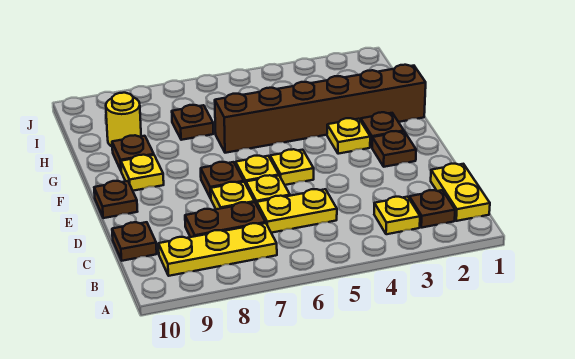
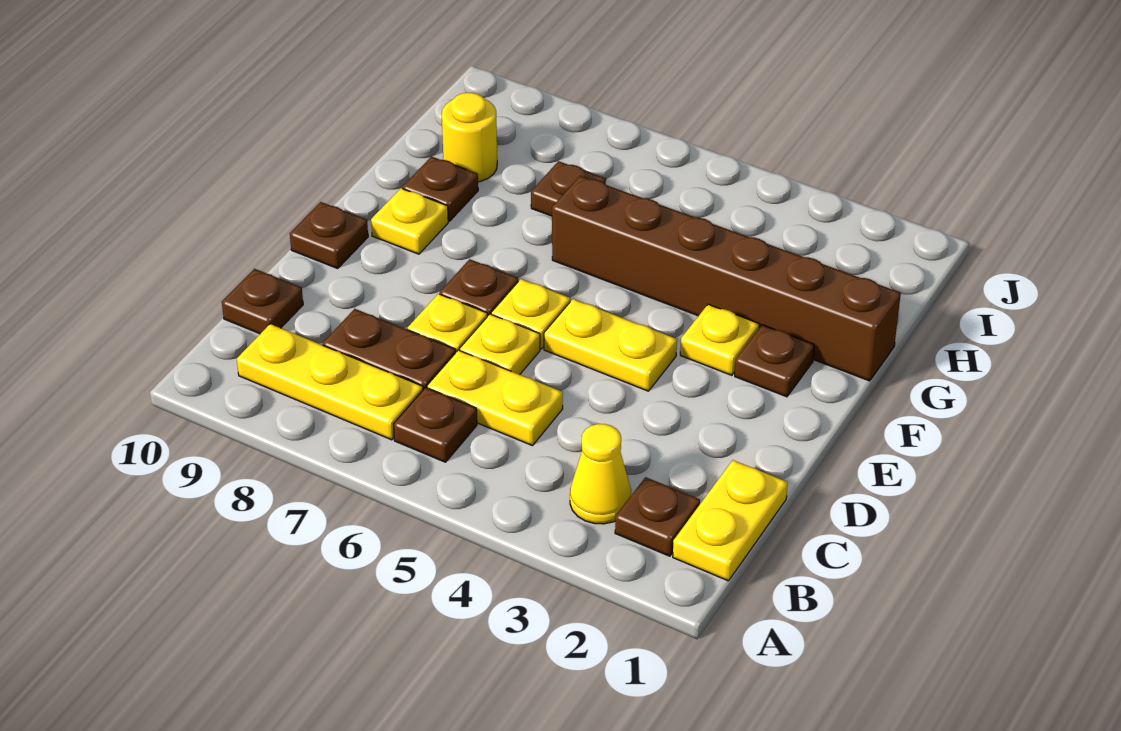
yellow 1x1 plate [374,197,420,234] -> yellow 1x1 cone [570,424,631,524]
brown 1x1 plate [372,131,416,167] -> brown 1x1 plate moved to [393,387,477,462]
yellow 1x1 plate [270,149,314,185] -> yellow 1x2 plate [544,299,677,391]

